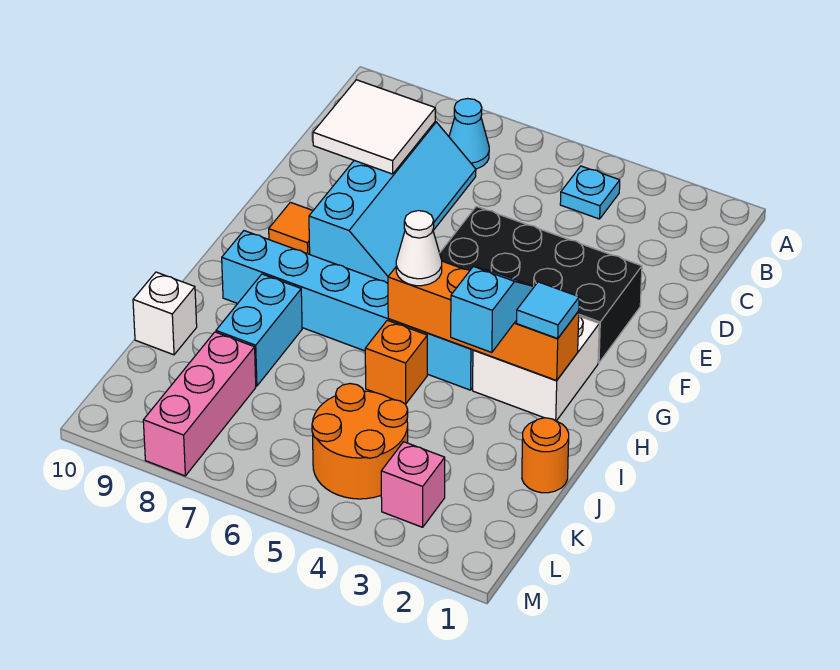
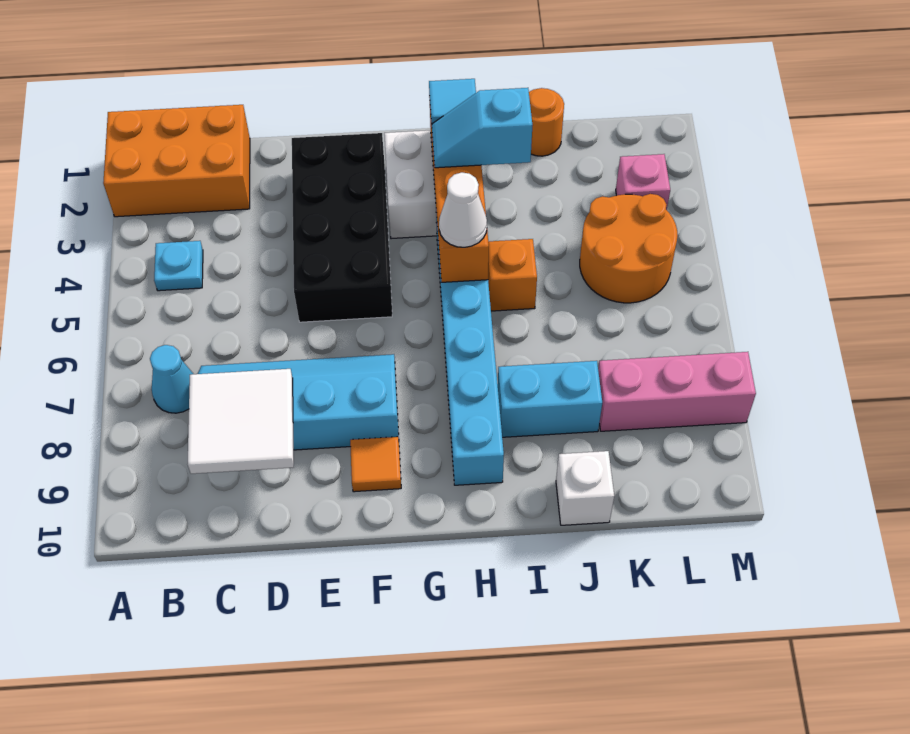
none -> orange 2x3 brick [103,105,250,217]

